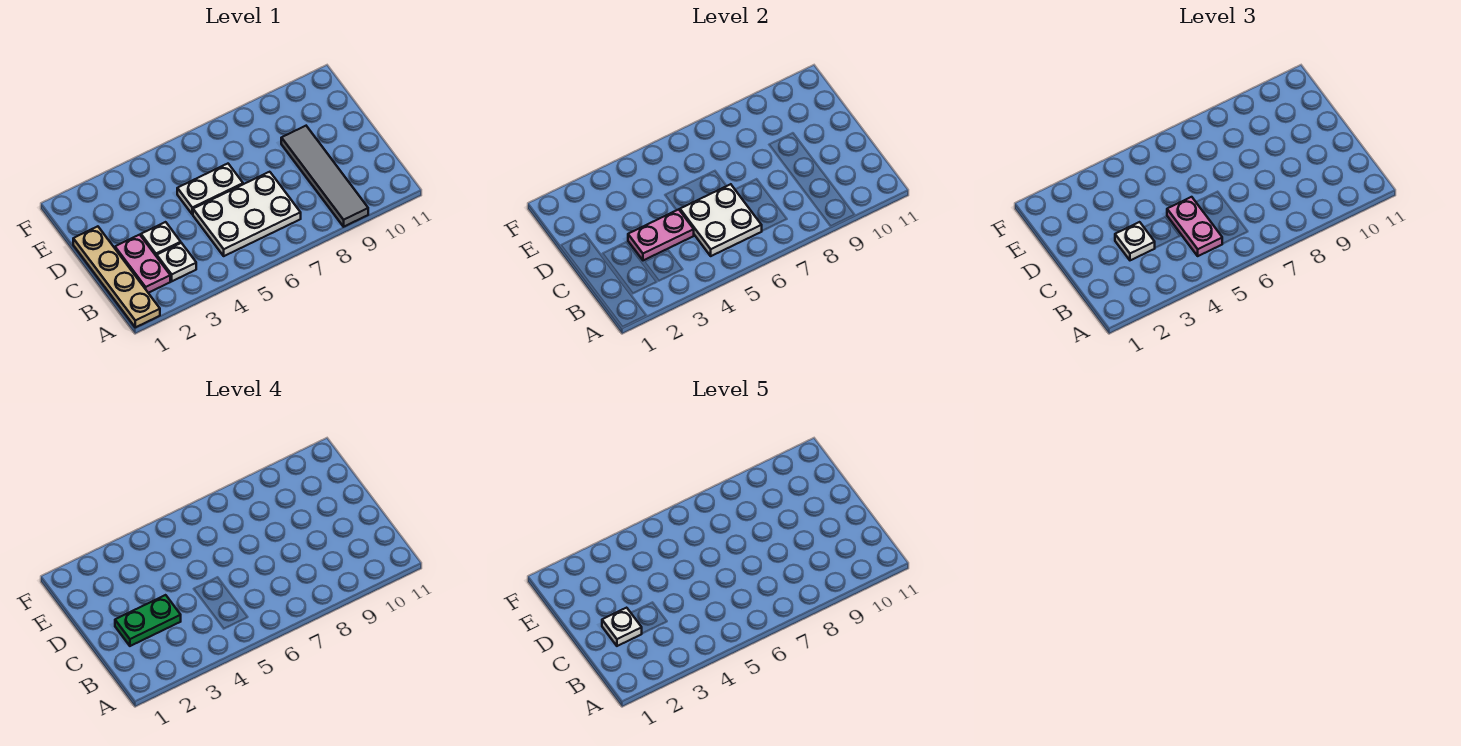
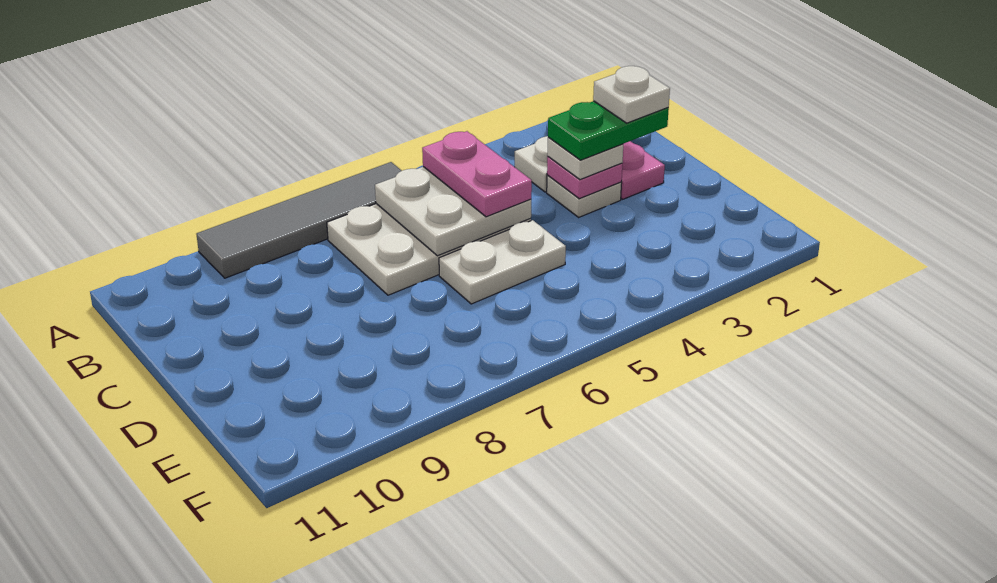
tan 1x4 plate [73,226,160,327] -> none
grey 1x4 tile [281,126,368,227] -> grey 1x4 tile turned to [196,162,402,278]
pink 1x2 plate [628,209,694,260] -> pink 1x1 plate [547,157,622,199]

